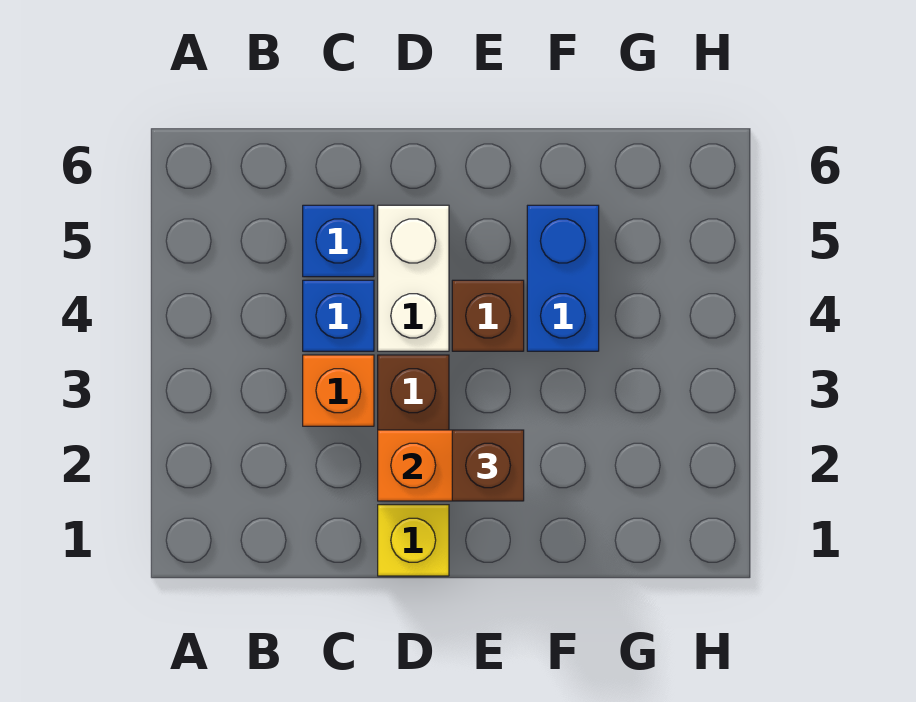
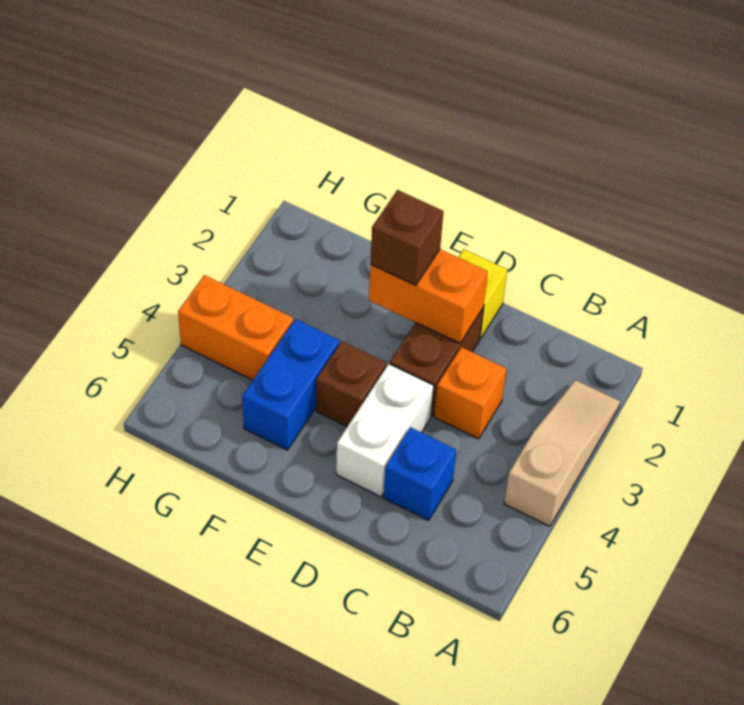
none -> tan 1x3 slope [504,380,620,526]
blue 1x1 brick [303,280,374,351] -> none
none -> orange 1x2 brick [178,275,293,380]

